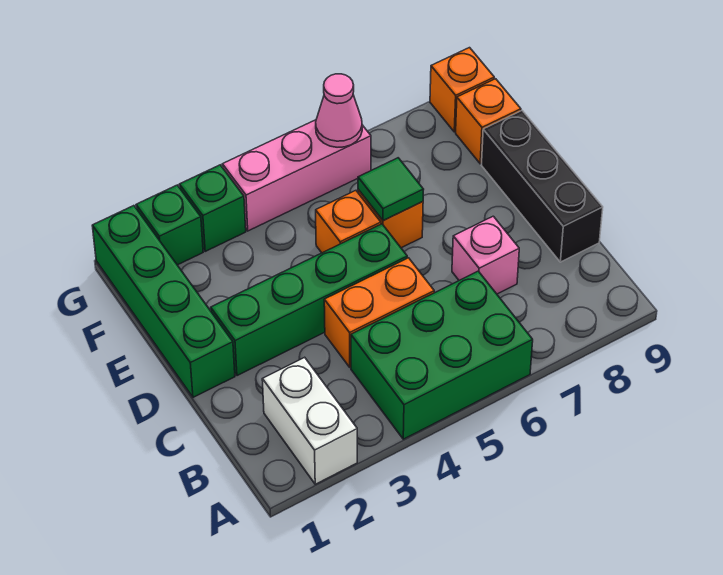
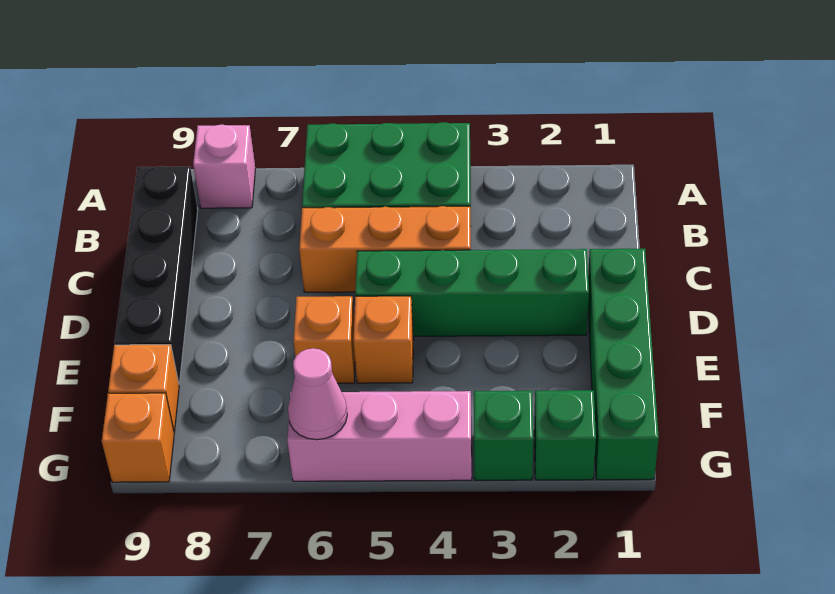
white 1x2 brick [262,357,357,484] -> none
orange 1x2 brick [324,258,434,367] -> orange 1x3 brick [299,206,471,292]
pink 1x1 brick [452,216,519,294] -> pink 1x1 brick moved to [193,125,255,208]
black 1x3 brick [481,111,603,262] -> black 1x4 brick [115,166,198,384]
green 1x1 tile [358,158,424,221] -> none

